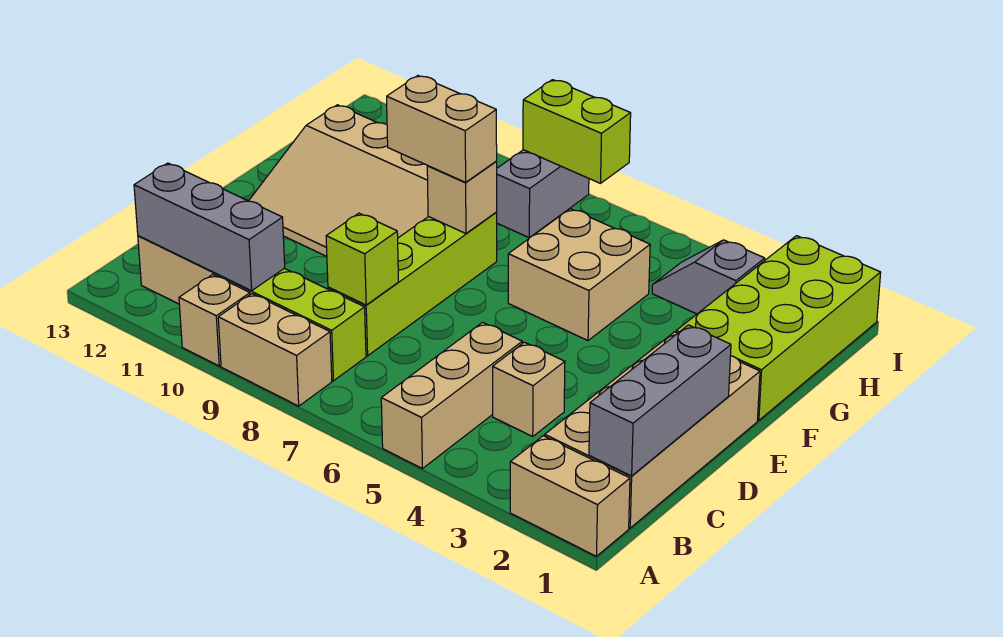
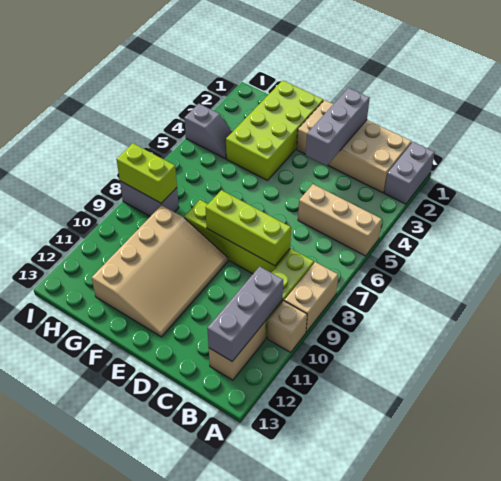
tan 1x2 brick [510,436,630,556] -> grey 1x2 brick [384,142,435,204]
grey 1x3 brick [589,325,731,476] -> grey 1x3 brick turned to [306,88,370,166]
tan 1x1 brick [493,342,565,436] -> none
lime 1x1 brick [326,213,398,305] -> lime 1x3 brick [205,190,291,266]
lime 2x4 brick [676,236,881,420] -> lime 2x4 brick turned to [226,80,323,180]
tan 2x2 brick [508,209,650,341] -> none
tan 1x1 brick [427,162,497,234] -> none
tan 1x2 brick [387,76,497,182] -> none
grey 1x2 slope [652,240,765,314] -> grey 1x2 slope turned to [184,104,232,159]
lime 1x2 brick [523,80,631,183] -> lime 1x2 brick turned to [116,143,177,203]

